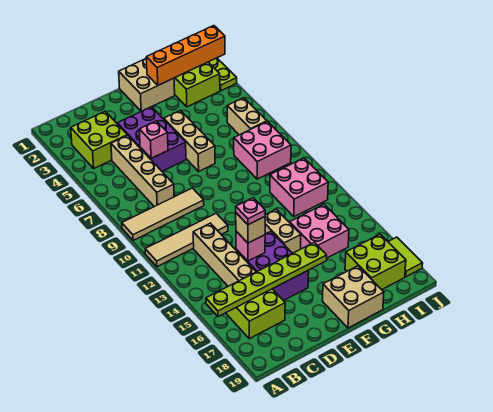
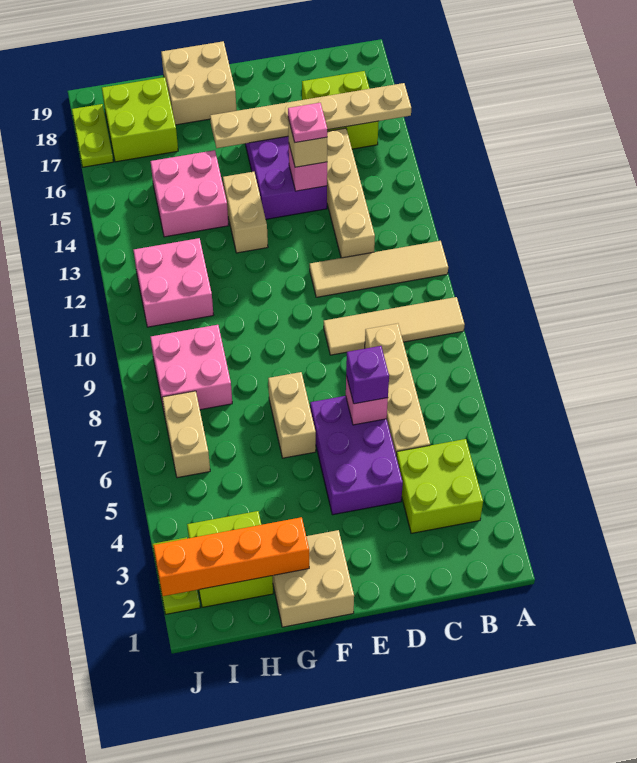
lime 1x6 plate [206,242,327,317] -> tan 1x6 plate [210,83,411,148]
none -> purple 1x1 brick [346,346,389,404]
tan 1x3 brick [164,110,215,171] -> tan 1x2 brick [268,372,316,458]
lime 1x2 tile [388,237,423,277] -> lime 1x2 plate [72,104,113,167]

